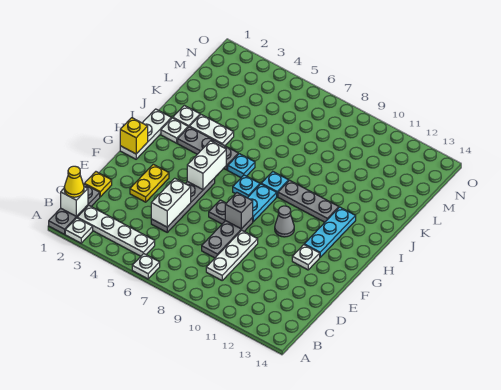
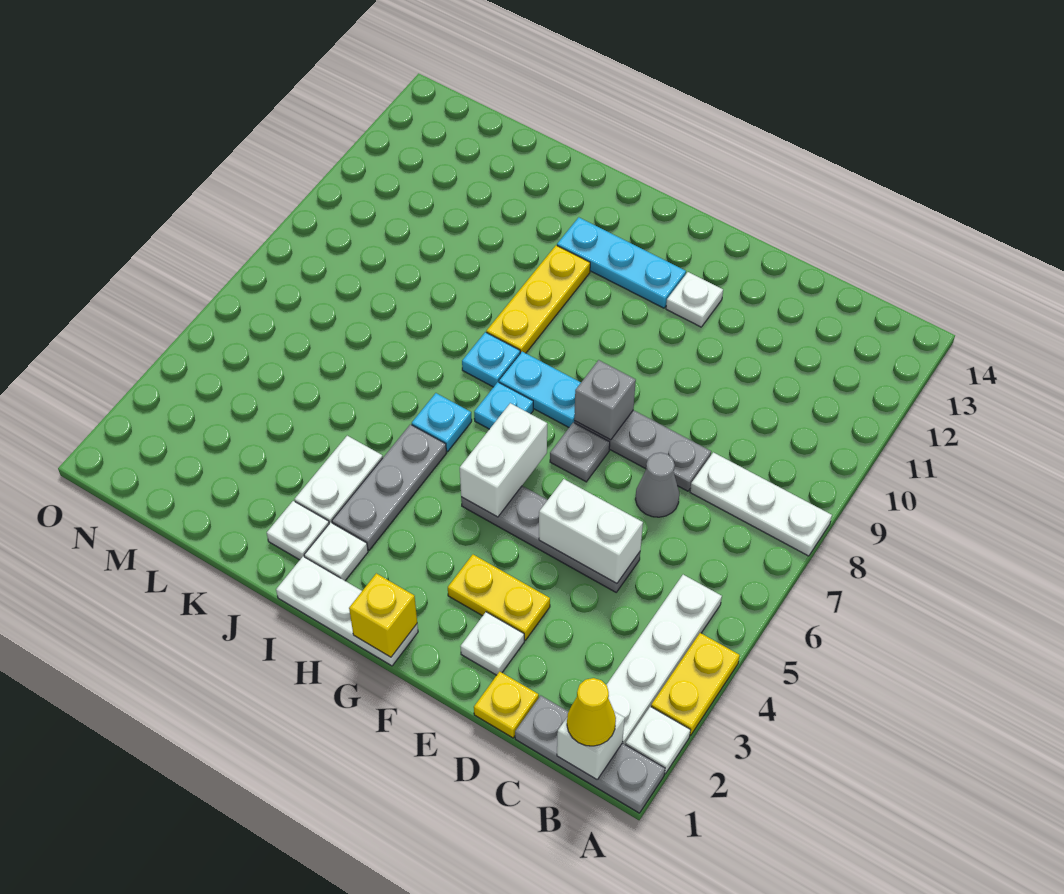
none -> yellow 1x2 plate [651,633,740,736]
white 1x1 plate [132,254,160,279] -> white 1x1 plate moved to [460,612,524,675]
white 1x3 plate [206,230,258,280] -> white 1x3 plate moved to [690,452,832,556]
white 1x2 brick [187,141,226,189] -> white 1x2 brick turned to [460,403,547,517]
grey 1x1 cone [275,206,294,237] -> grey 1x1 cone moved to [635,453,679,517]
grey 1x3 plate [278,180,339,222] -> yellow 1x3 plate [486,245,590,353]

